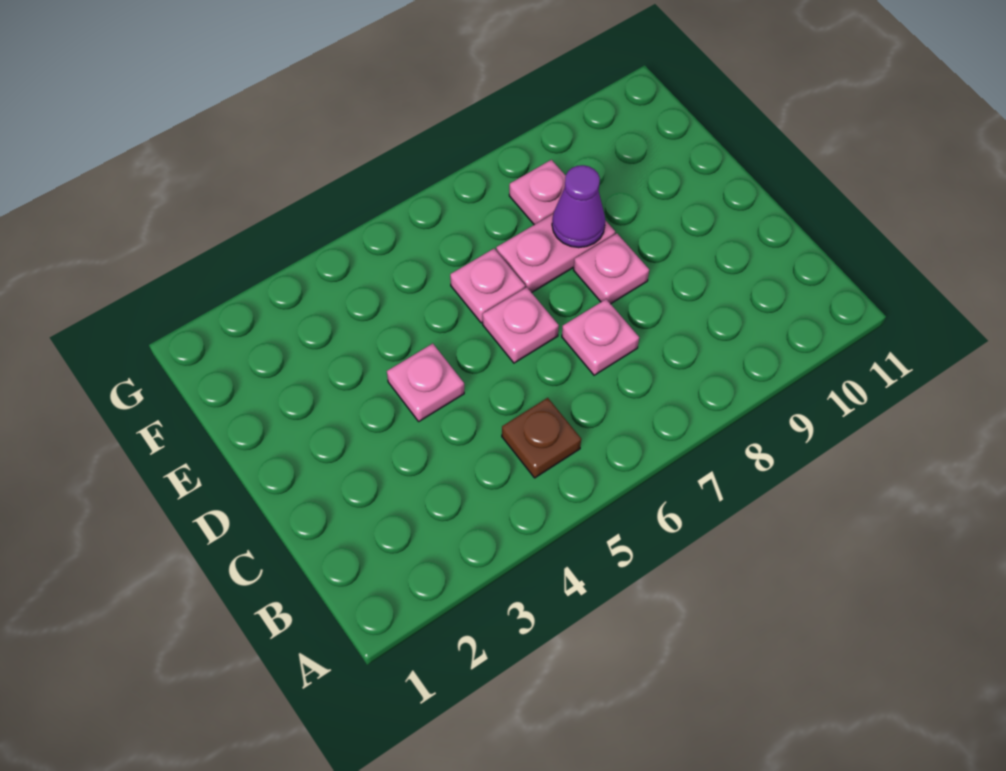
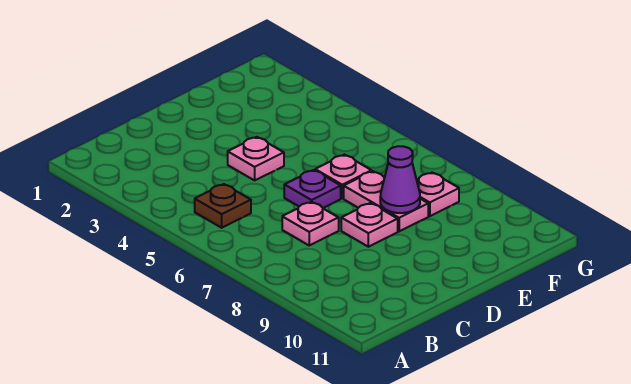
pink 1x1 plate [483,287,559,363] -> purple 1x1 plate [284,170,341,208]

